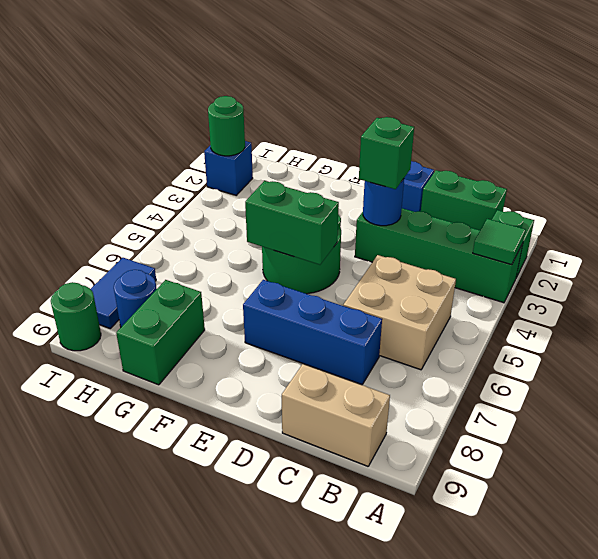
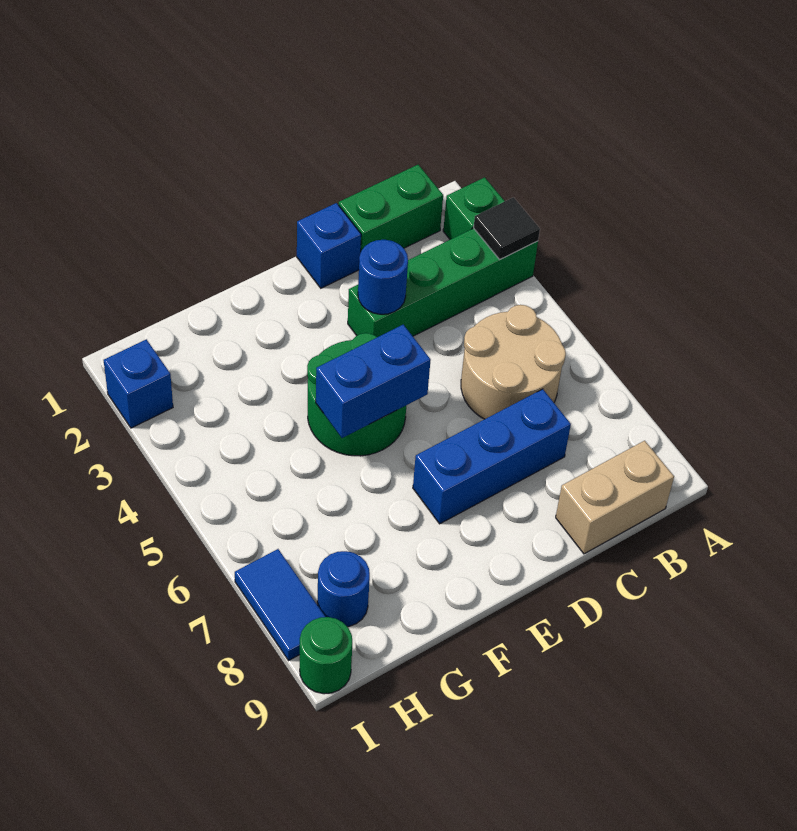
green 1x1 tile [473,219,526,265] -> black 1x1 tile [474,197,540,259]
tan 2x2 brick [343,255,456,370] -> tan 2x2 round brick [461,305,566,419]
green 1x1 brick [359,117,414,189] -> none
green 1x2 brick [245,181,339,265] -> blue 1x2 brick [316,325,431,438]
green 1x2 brick [116,280,205,385] -> none
green 1x1 round brick [208,96,245,156] -> none

